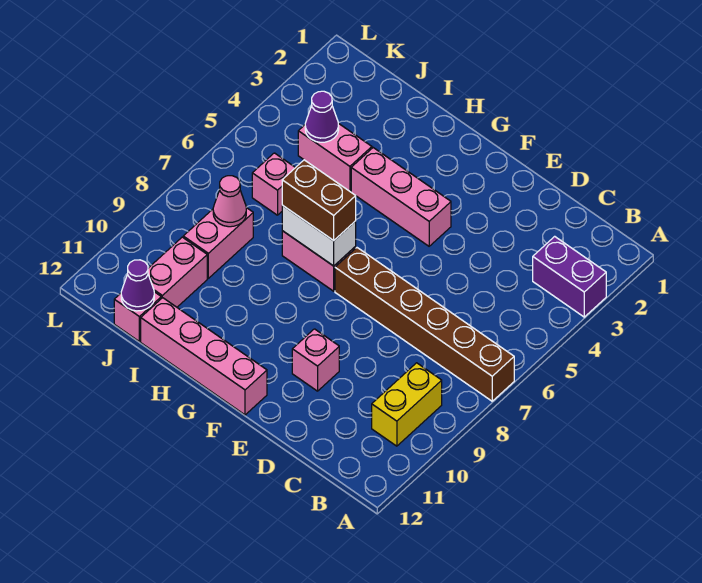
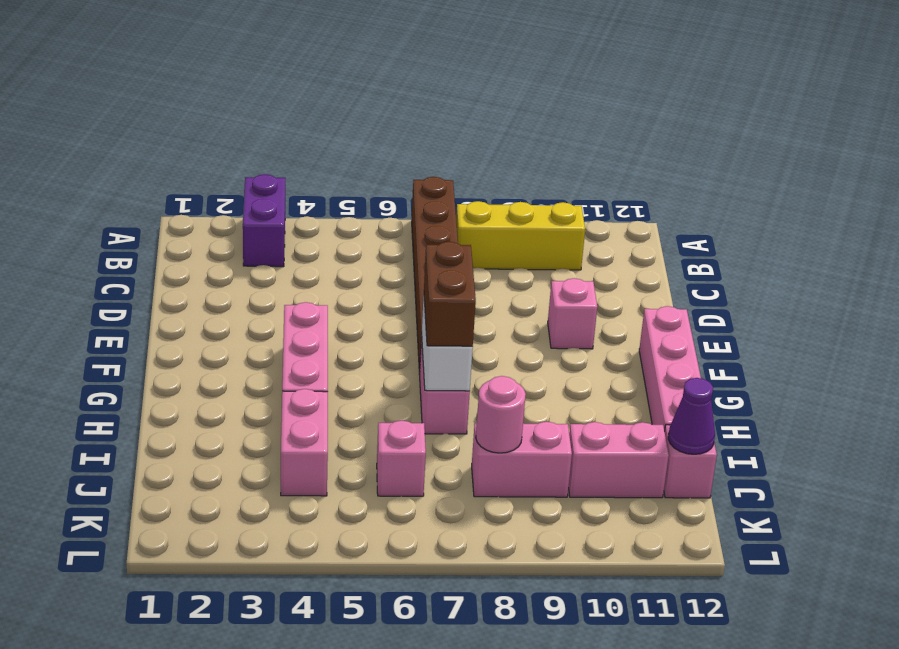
yellow 1x2 brick [372,363,442,446] -> yellow 1x3 brick [456,201,585,270]
purple 1x1 cone [305,91,339,142] -> none
pink 1x1 cone [213,176,246,227] -> pink 1x1 round brick [476,376,526,453]

